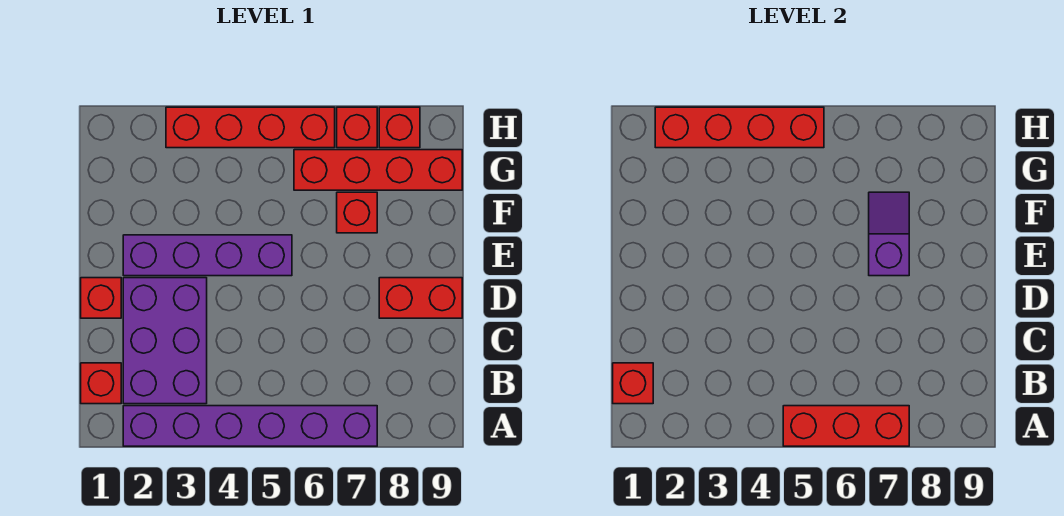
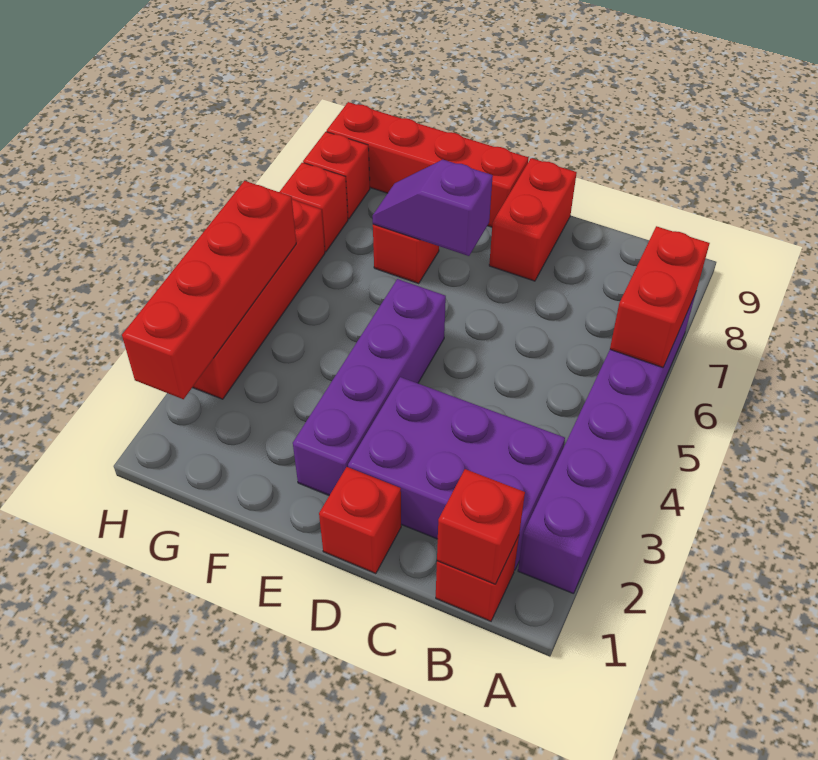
red 1x3 brick [783,406,909,446] -> red 1x2 brick [610,226,710,367]
red 1x4 brick [294,150,462,190] -> red 1x4 brick turned to [327,102,528,227]

